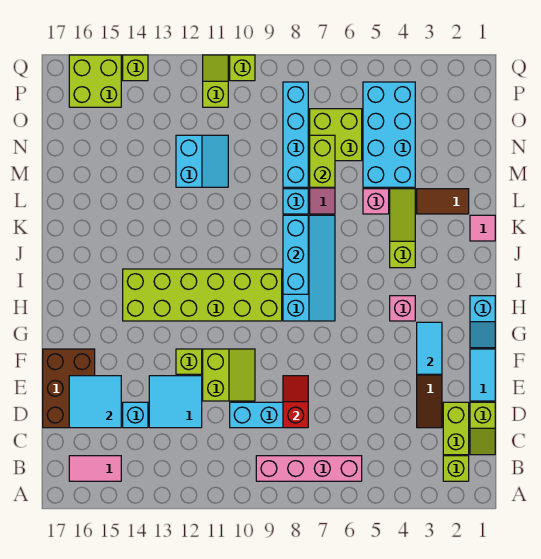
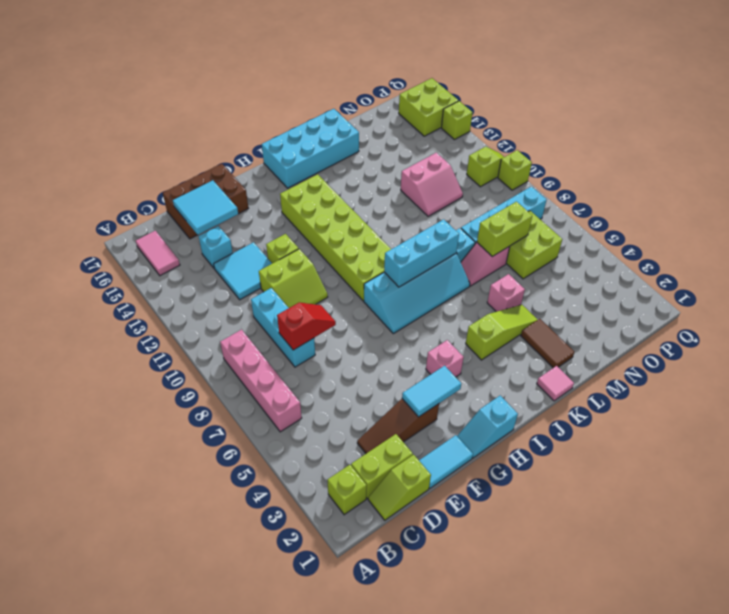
cyan 2x4 brick [363,82,415,187] -> cyan 2x4 brick moved to [262,109,359,188]
cyan 2x2 slope [176,135,228,187] -> pink 2x2 slope [401,153,463,216]

